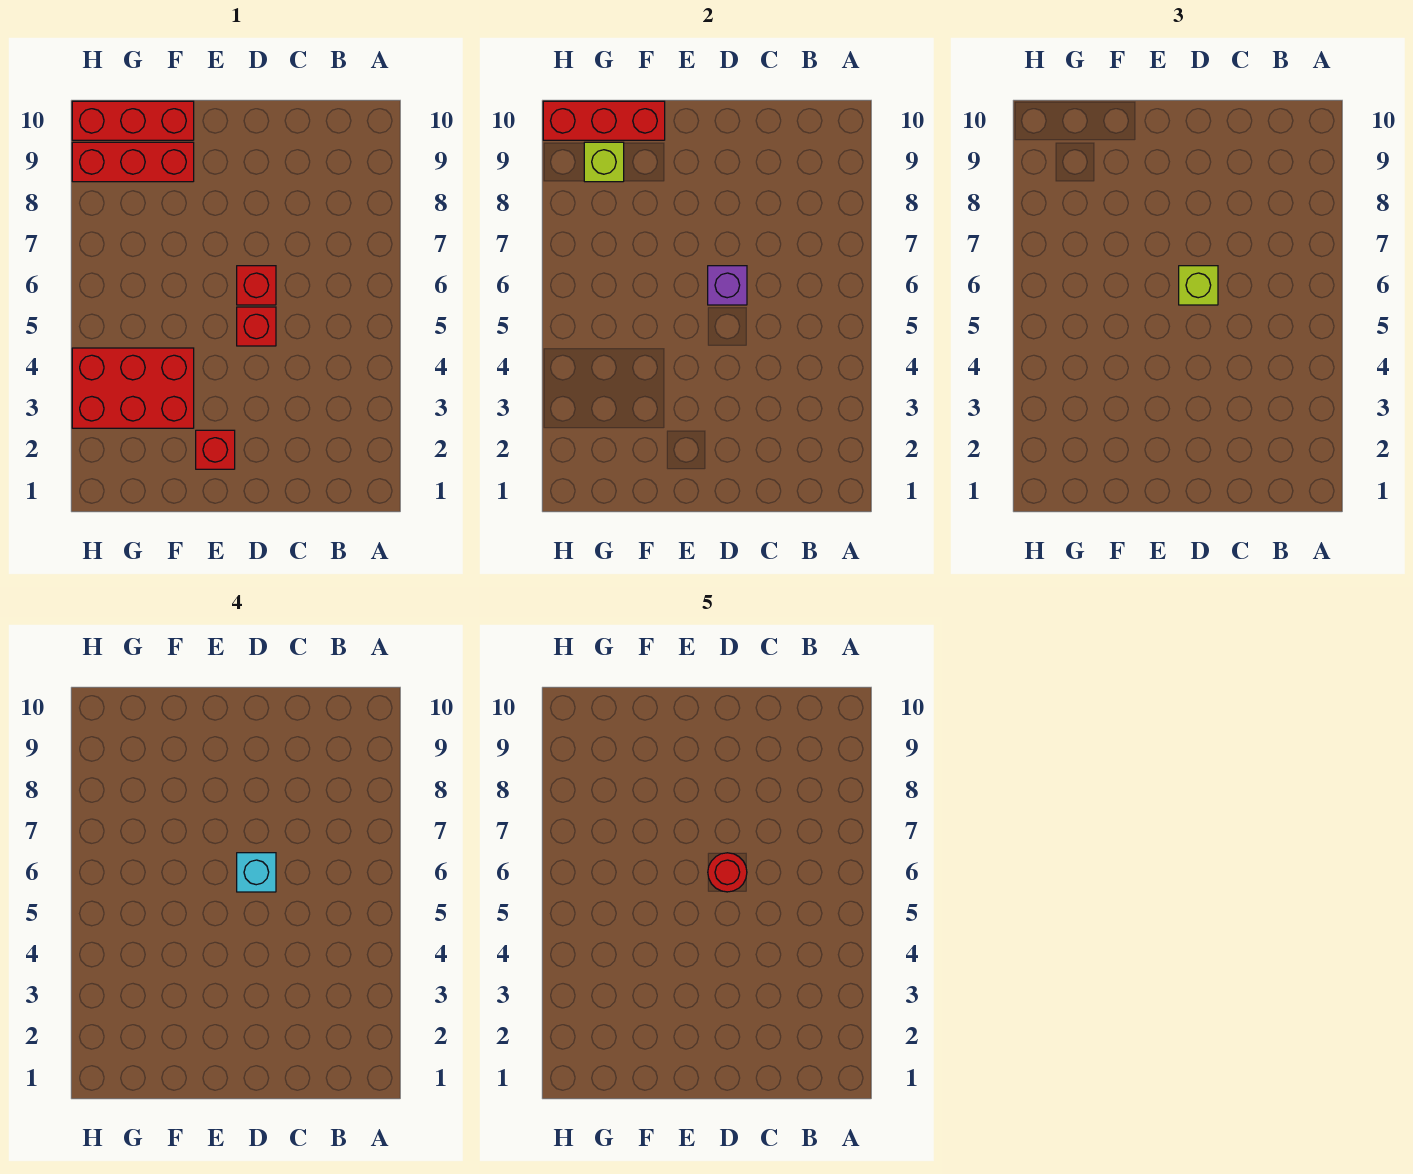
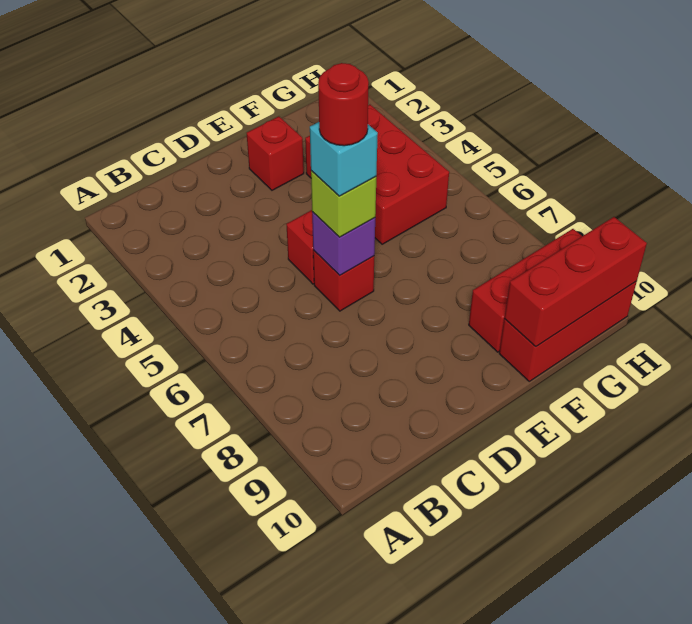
red 2x3 brick [72,348,194,428] -> red 2x3 brick turned to [305,105,449,244]
lime 1x1 brick [584,142,624,182] -> none

